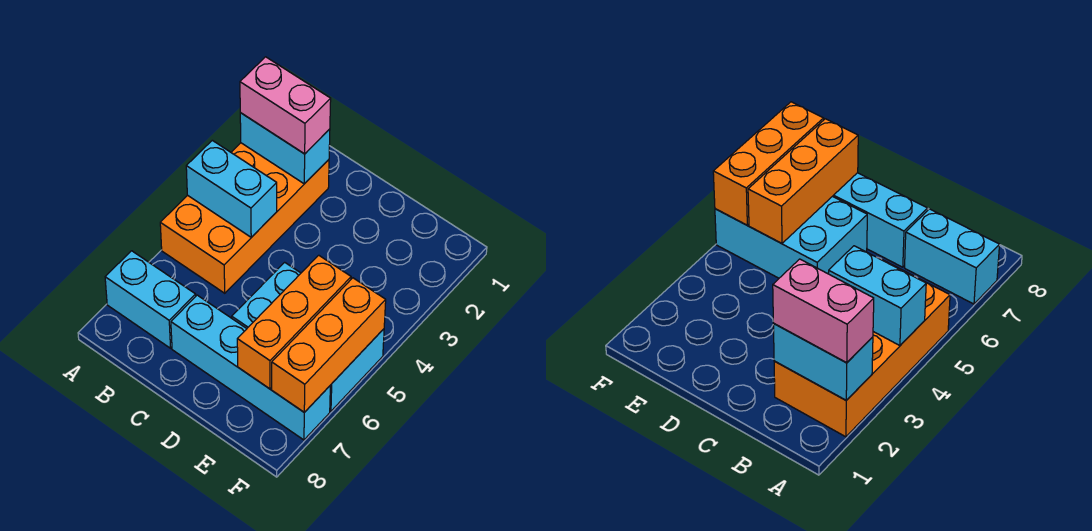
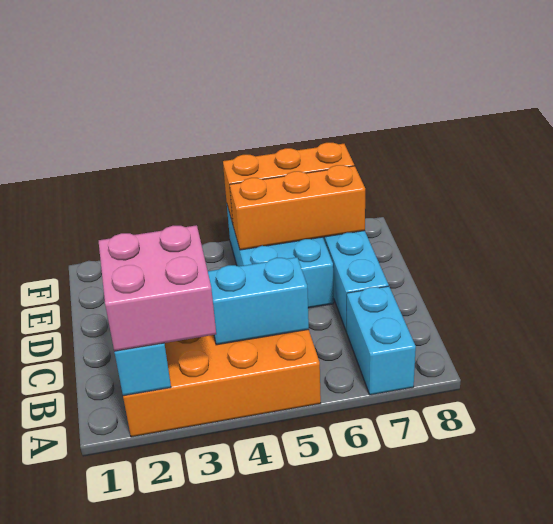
pink 1x2 brick [240,57,331,154] -> pink 2x2 brick [99,225,216,351]
cyan 1x2 brick [186,140,277,237] -> cyan 1x2 brick turned to [208,257,309,345]

